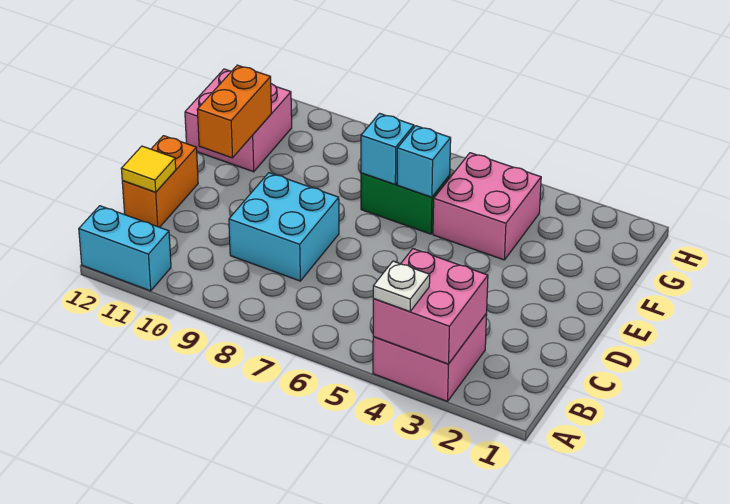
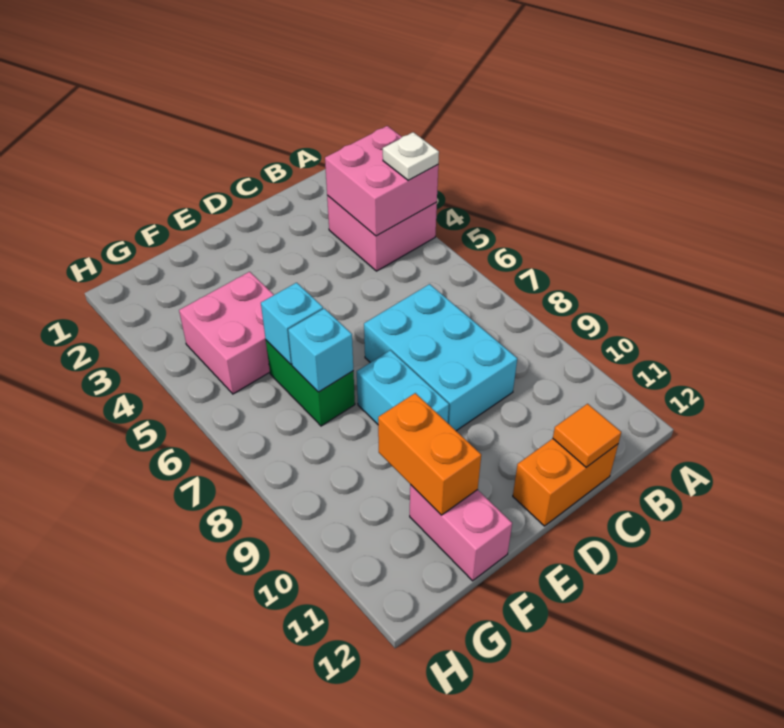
cyan 1x2 brick [79,206,171,291] -> cyan 1x2 brick moved to [357,350,449,424]
cyan 2x2 brick [229,173,339,281] -> cyan 2x3 brick [364,284,517,431]
yellow 1x1 tile [121,146,176,192] -> orange 1x1 tile [553,404,621,467]
orange 1x2 brick [197,65,272,158] -> orange 1x2 brick turned to [378,393,481,515]
pink 2x2 brick [185,69,292,172] -> pink 1x2 brick [410,485,512,581]

